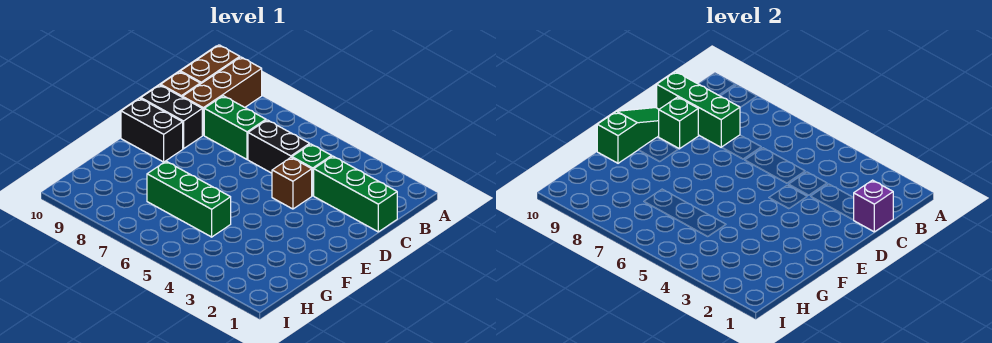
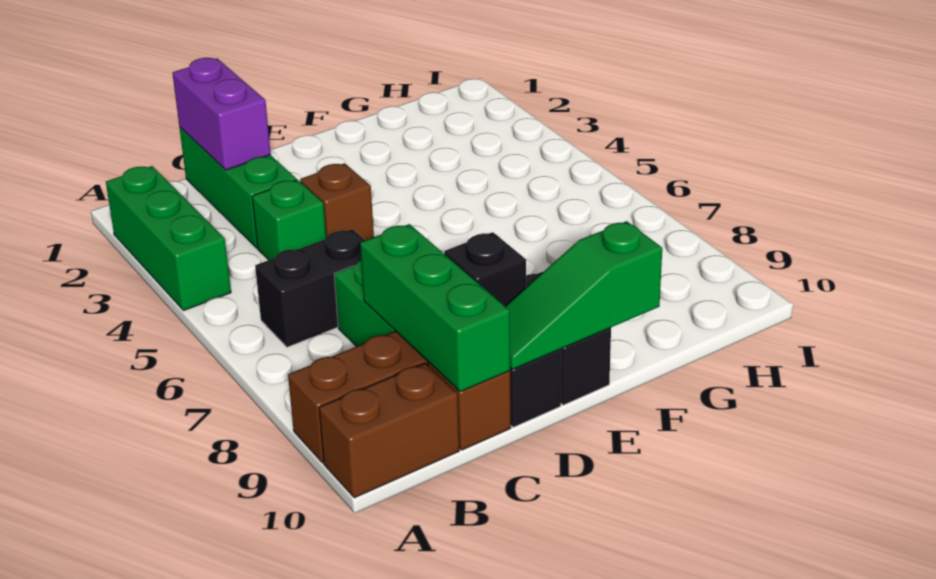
purple 1x1 brick [854,180,893,232] -> purple 1x2 brick [173,58,271,170]
black 1x2 brick [248,120,310,173] -> black 1x2 brick turned to [255,229,365,347]
green 1x1 brick [659,97,698,149] -> black 1x1 brick [444,232,526,306]
green 1x3 brick [147,161,231,237] -> green 1x3 brick moved to [106,166,231,311]

